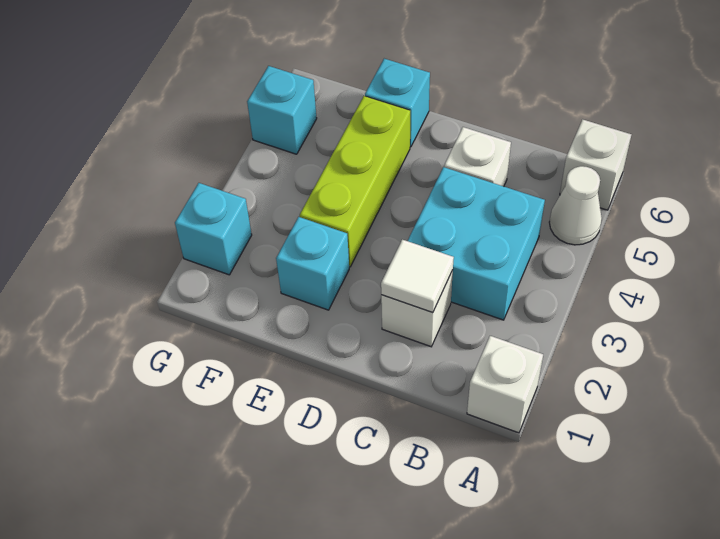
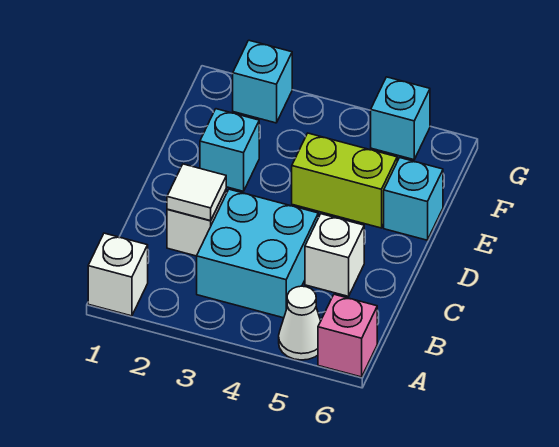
white 1x1 brick [560,119,631,210] -> pink 1x1 brick [318,294,377,377]
lime 1x3 brick [300,96,410,267] -> lime 1x2 brick [292,133,397,228]

